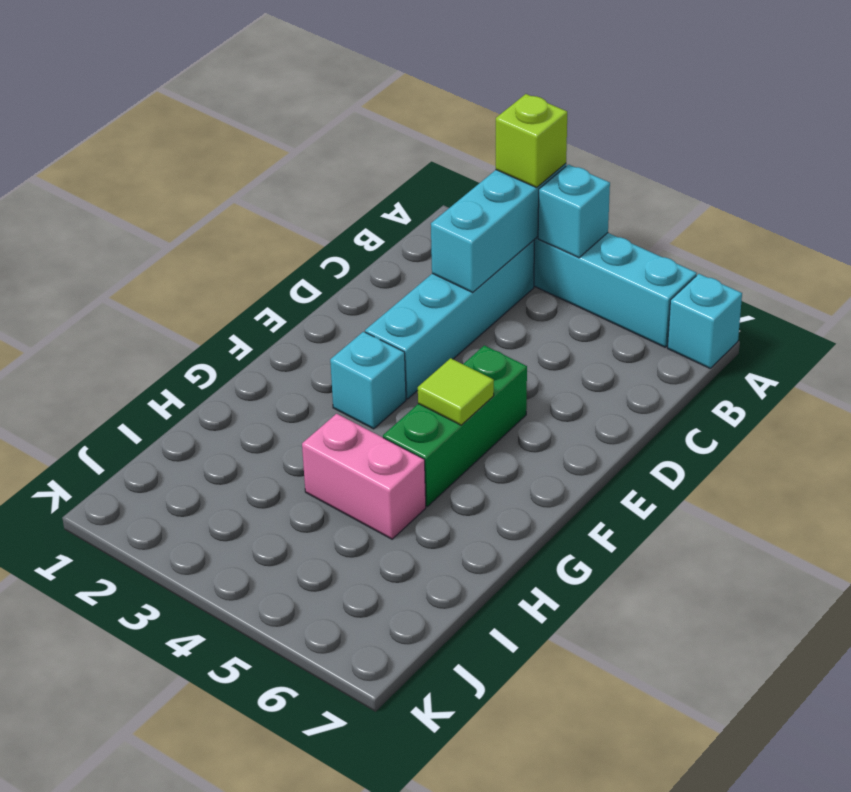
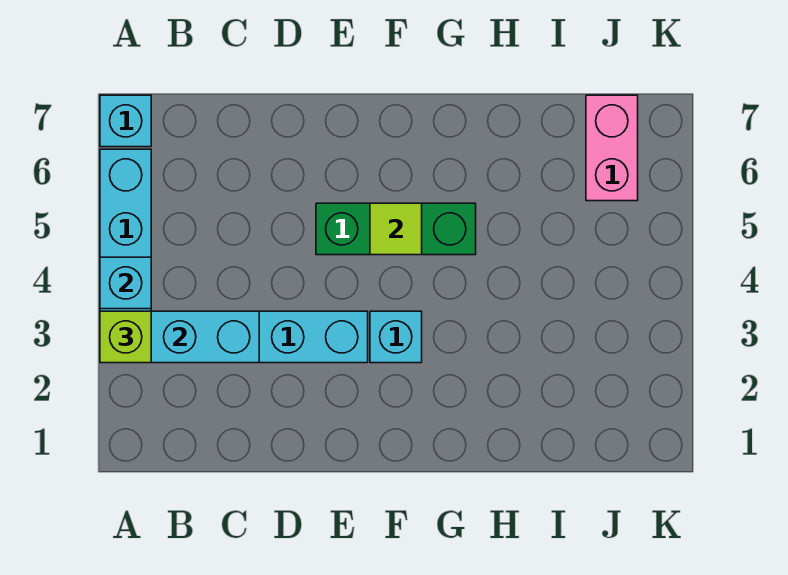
pink 1x2 brick [302,414,426,539] -> pink 1x2 brick moved to [586,95,638,201]

